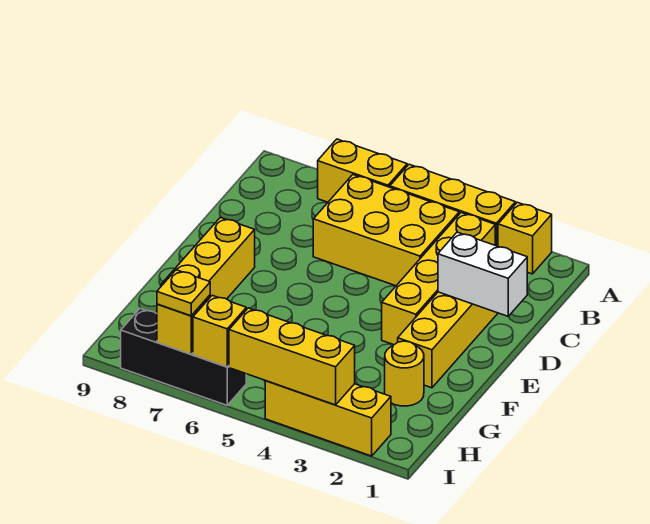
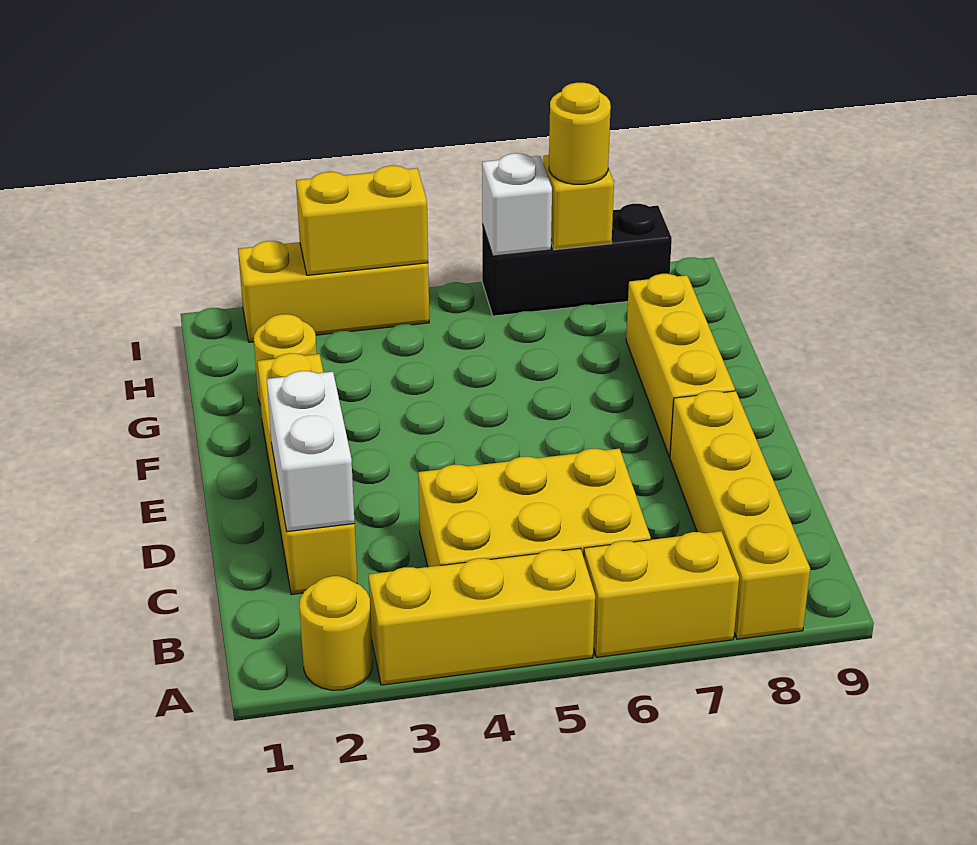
yellow 1x1 brick [498,202,552,274] -> yellow 1x1 round brick [299,576,373,690]
yellow 1x4 brick [382,213,495,345] -> yellow 1x4 brick moved to [670,391,810,639]
white 1x2 brick [438,232,527,316] -> white 1x2 brick turned to [267,371,355,532]
yellow 1x3 brick [229,308,355,405] -> yellow 1x2 brick [296,166,428,275]
yellow 1x1 brick [193,295,246,367] -> white 1x1 brick [482,153,552,256]
yellow 1x1 plate [157,270,210,316] -> yellow 1x1 round brick [549,83,611,184]

